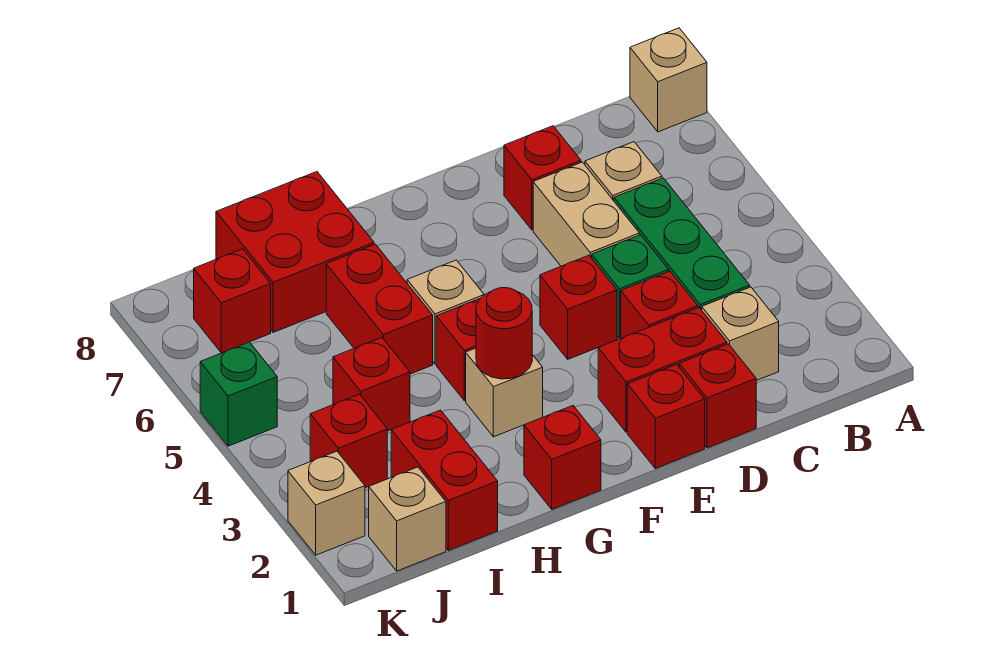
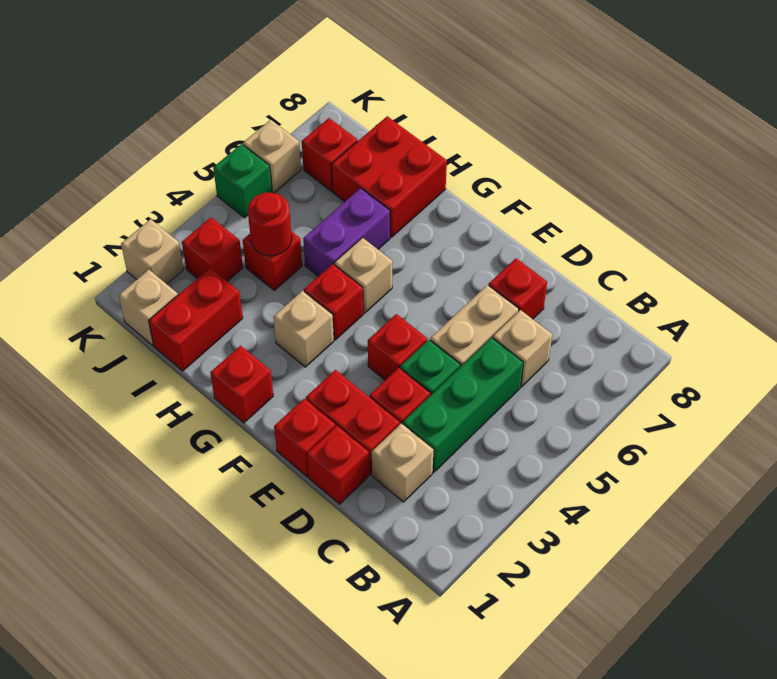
tan 1x1 brick [630,28,707,132] -> tan 1x1 brick moved to [243,120,301,193]
red 1x1 round brick [476,288,532,379] -> red 1x1 round brick moved to [248,192,292,256]
red 1x2 brick [326,244,433,374] -> purple 1x2 brick [303,188,390,276]

